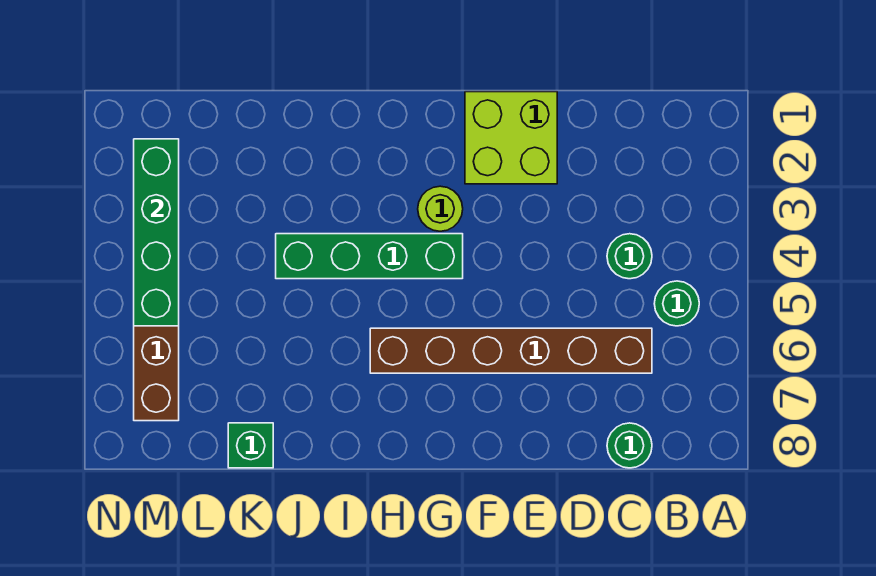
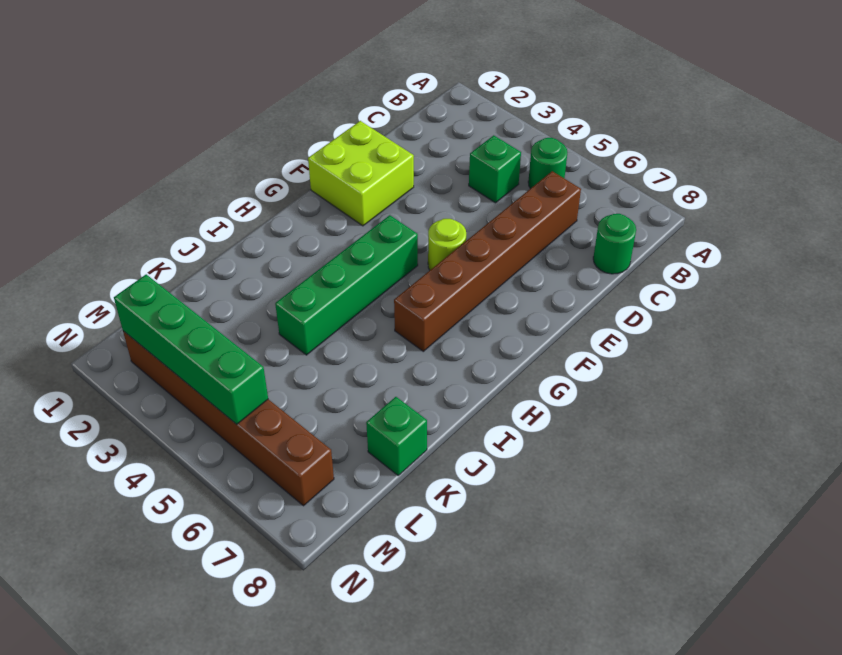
green 1x1 round brick [607,234,652,279] -> green 1x1 brick [469,135,521,203]
lime 1x1 round brick [418,186,463,231] -> lime 1x1 round brick moved to [428,219,466,270]

